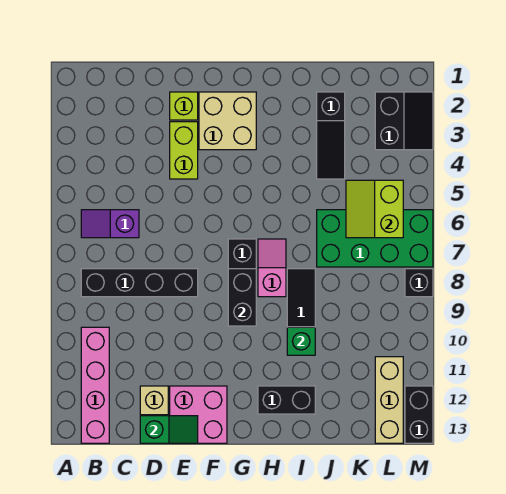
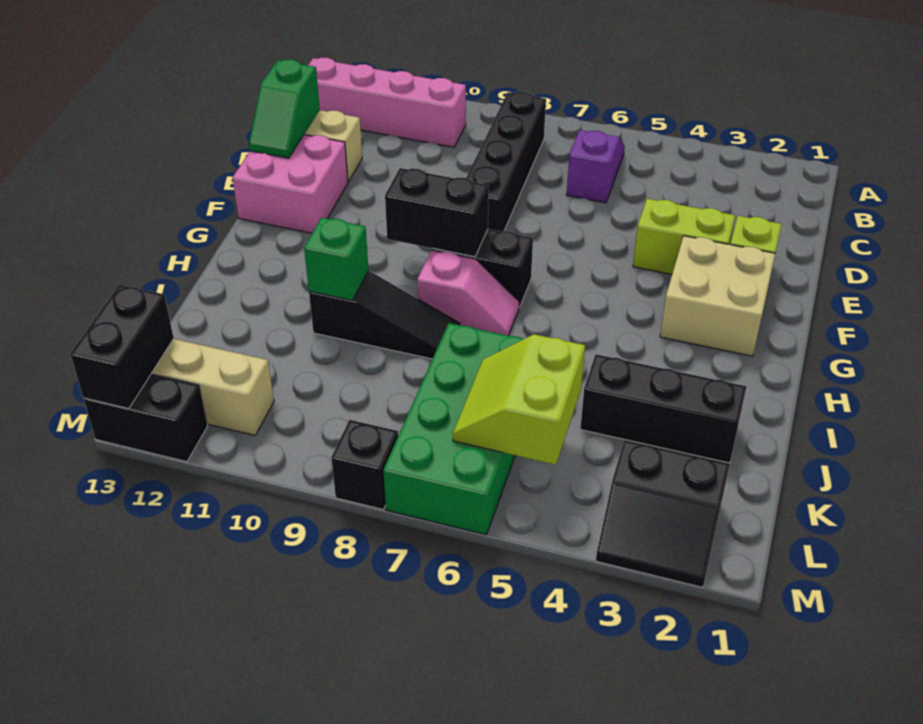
black 1x2 brick [258,386,315,414] -> black 1x2 brick moved to [70,285,174,409]
black 1x3 slope [317,92,345,179] -> black 1x3 brick [580,354,746,463]
lime 2x2 slope [346,180,403,238] -> lime 2x2 slope turned to [453,334,585,465]

